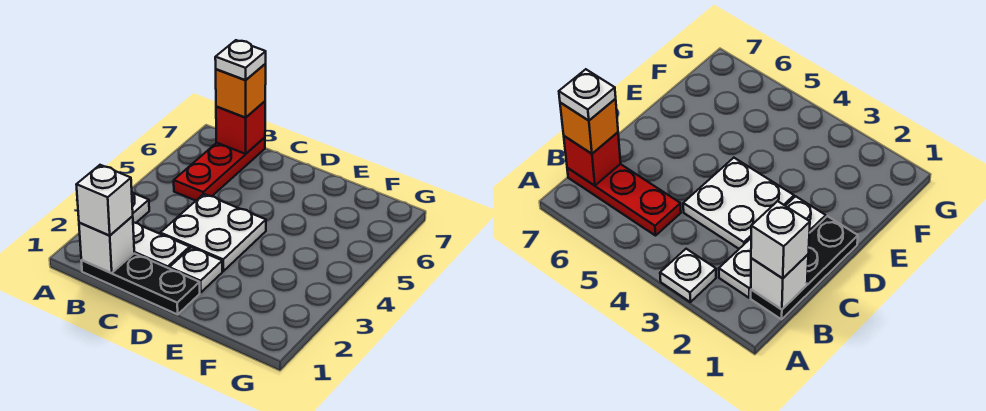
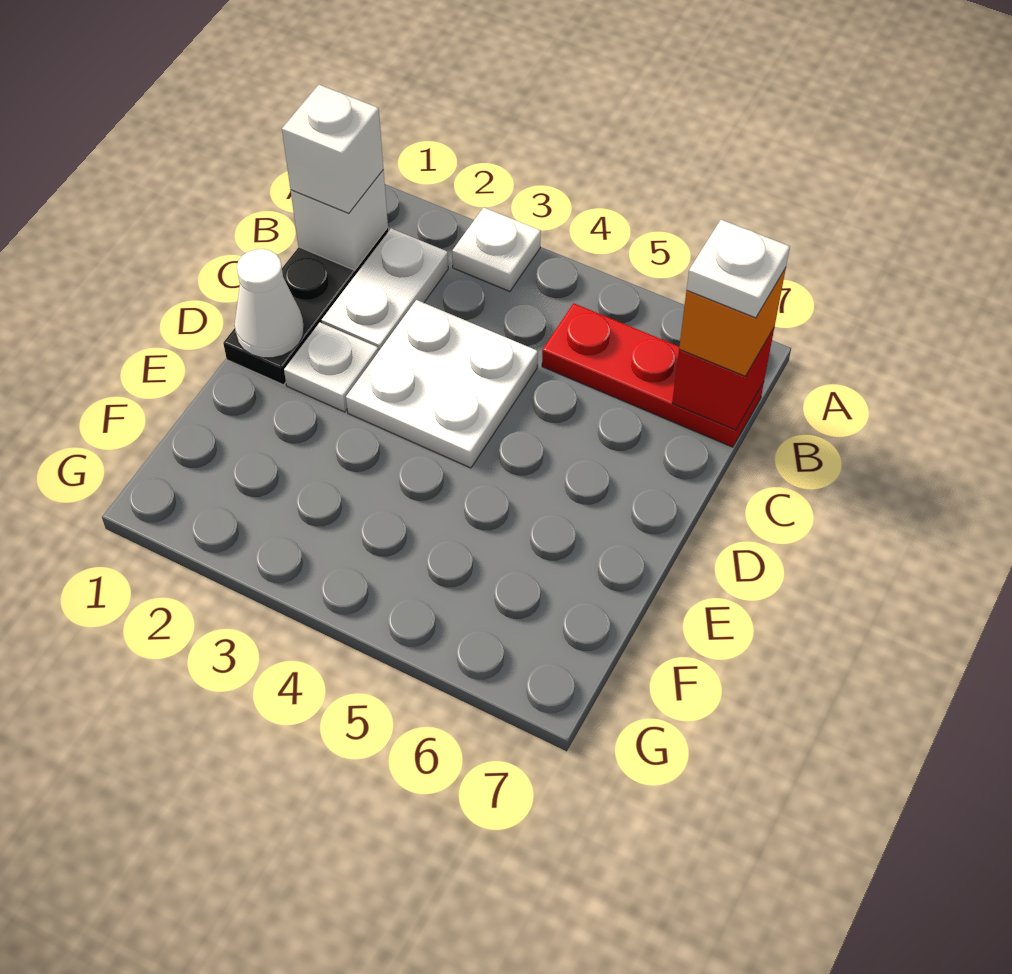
none -> white 1x1 cone [234,249,304,358]

